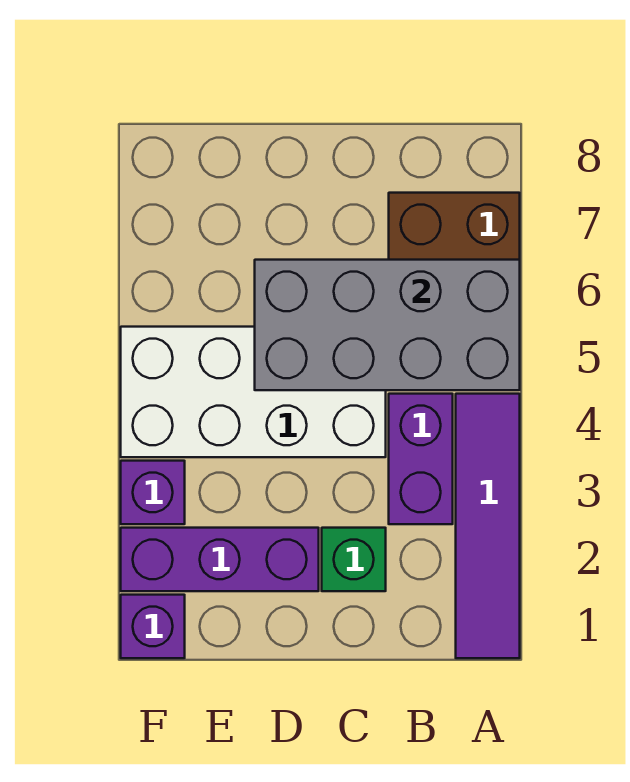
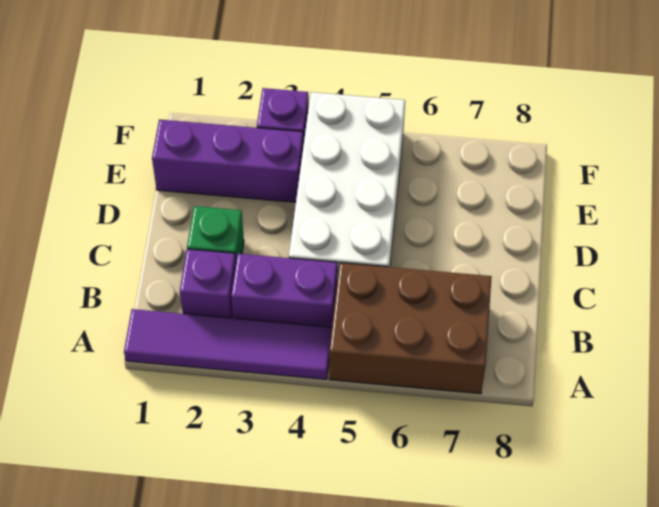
grey 2x4 brick [255,260,520,390] -> none
purple 1x3 brick [121,528,319,591] -> purple 1x3 brick turned to [152,119,303,202]
purple 1x1 brick [121,595,185,658] -> purple 1x1 brick moved to [180,249,236,318]

